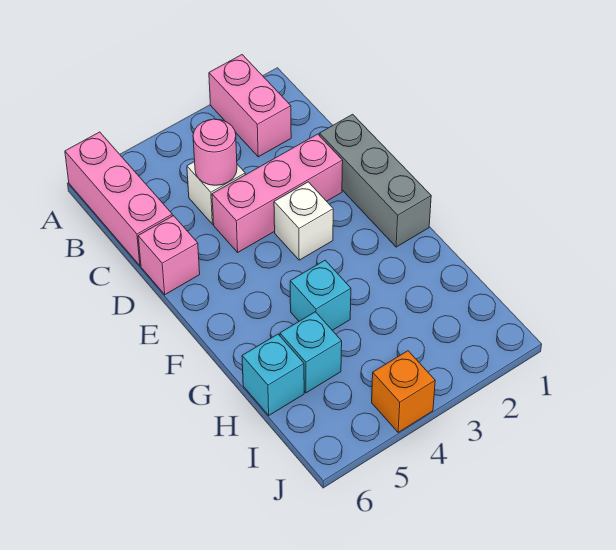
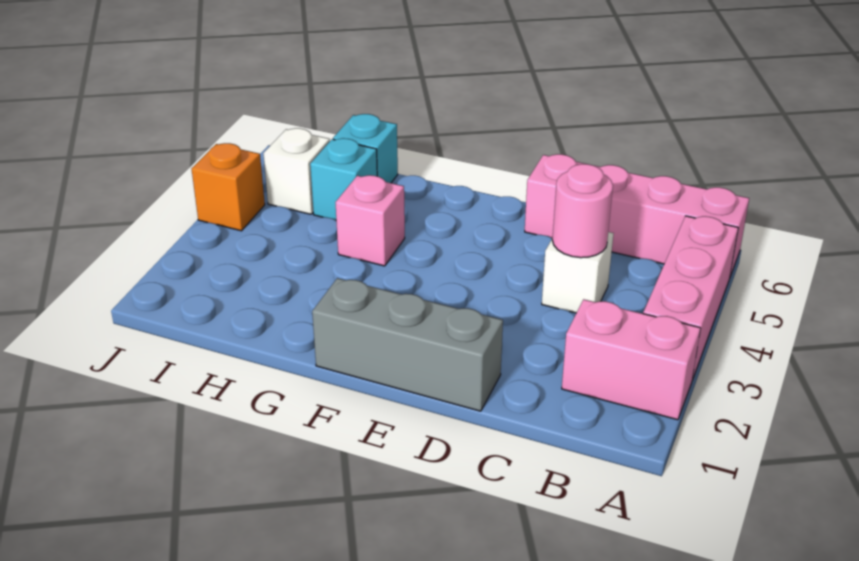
pink 1x3 brick [212,134,343,252] -> pink 1x3 brick moved to [643,216,738,380]
white 1x1 brick [274,182,333,260] -> white 1x1 brick moved to [263,128,330,214]
cyan 1x1 brick [290,260,351,330] -> pink 1x1 brick [335,175,405,266]

